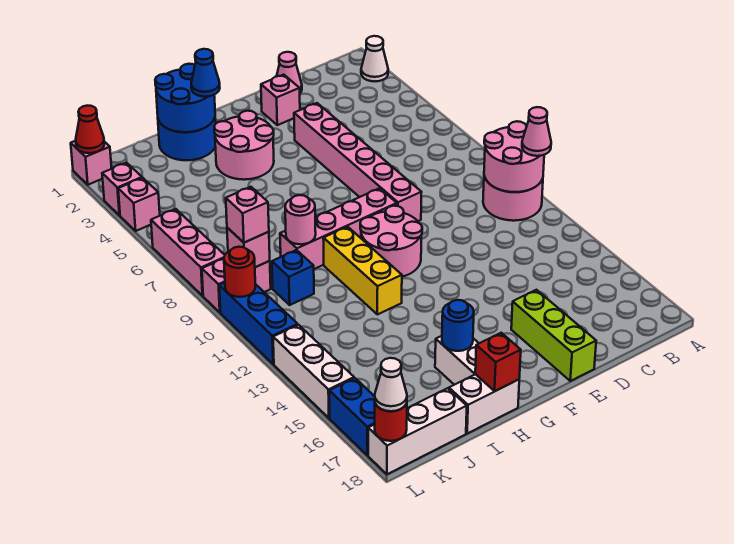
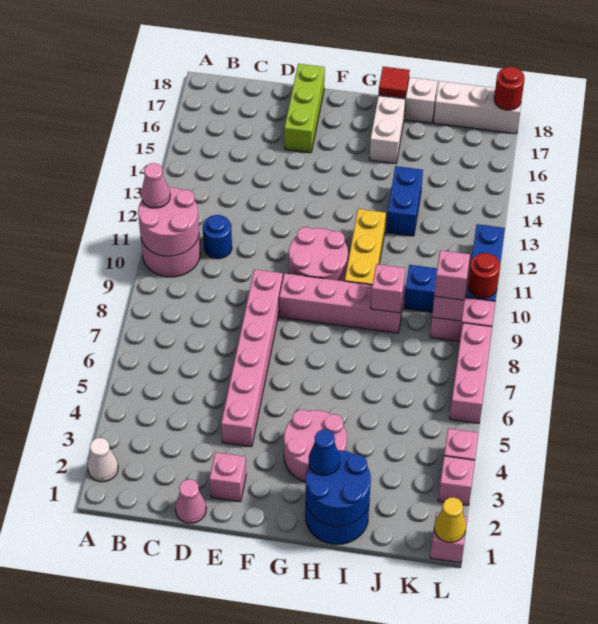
blue 1x1 round brick [442,300,474,351] -> blue 1x1 round brick moved to [203,215,232,259]
red 1x1 brick [475,333,521,391] -> red 1x1 tile [379,67,410,98]
pink 1x1 round brick [285,195,316,244] -> pink 1x1 brick [371,264,405,313]
red 1x1 cone [76,106,104,153] -> yellow 1x1 cone [434,497,466,542]
white 1x3 brick [273,325,354,418] -> none
blue 1x2 brick [329,378,375,455] -> blue 1x2 brick moved to [386,166,423,236]
white 1x1 cone [375,358,407,411] -> none

